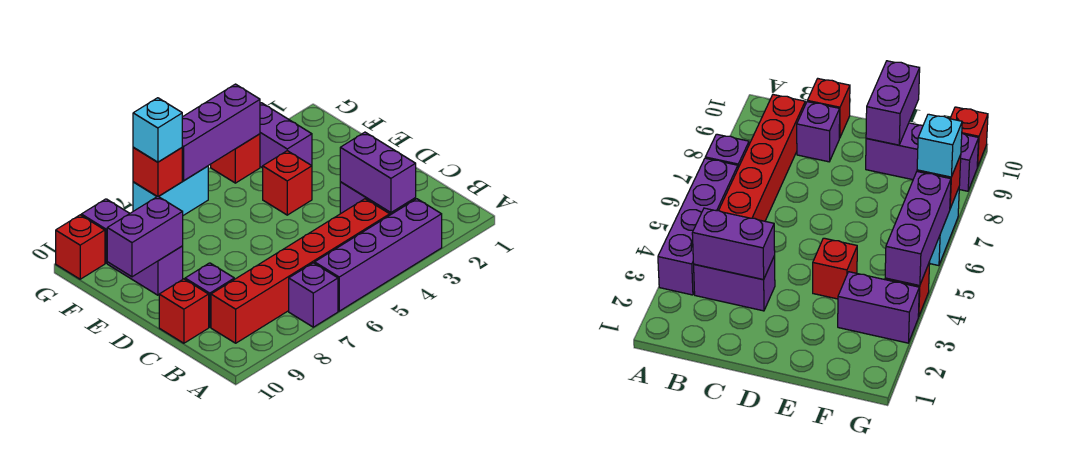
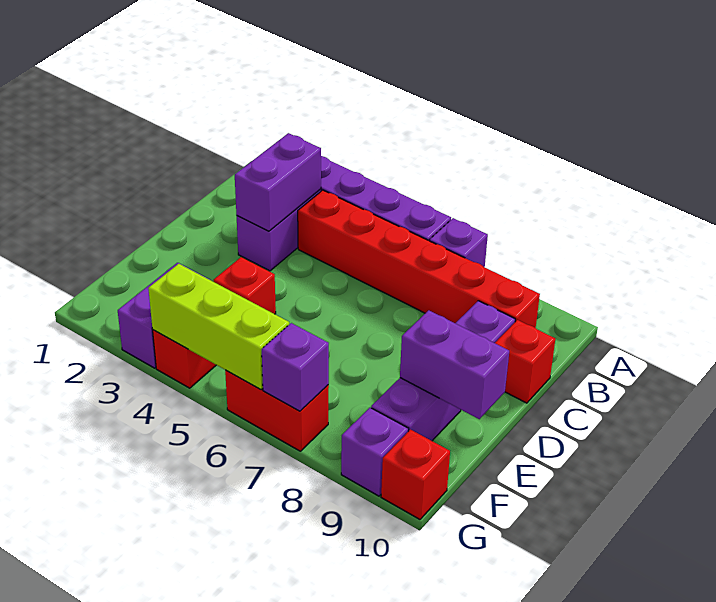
purple 1x3 brick [182,84,260,180] -> lime 1x3 brick [148,264,289,390]
cyan 1x2 brick [133,166,208,215] -> red 1x2 brick [225,370,329,451]
red 1x1 brick [133,147,182,196] -> purple 1x1 brick [262,323,329,411]
cyan 1x1 brick [133,98,182,162] -> none

